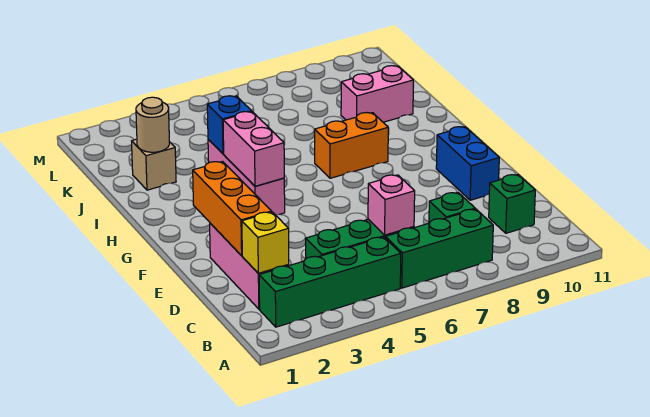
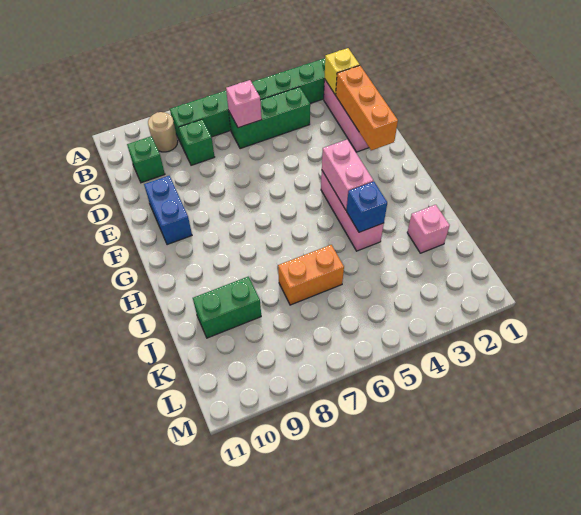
orange 1x2 brick [315,113,388,178] -> orange 1x2 brick moved to [278,245,344,305]
tan 1x1 brick [132,139,176,190] -> pink 1x1 brick [407,205,450,253]
tan 1x1 round brick [136,97,169,152] -> tan 1x1 round brick moved to [148,112,178,152]
pink 1x2 brick [341,66,413,122] -> green 1x2 brick [193,277,261,338]

